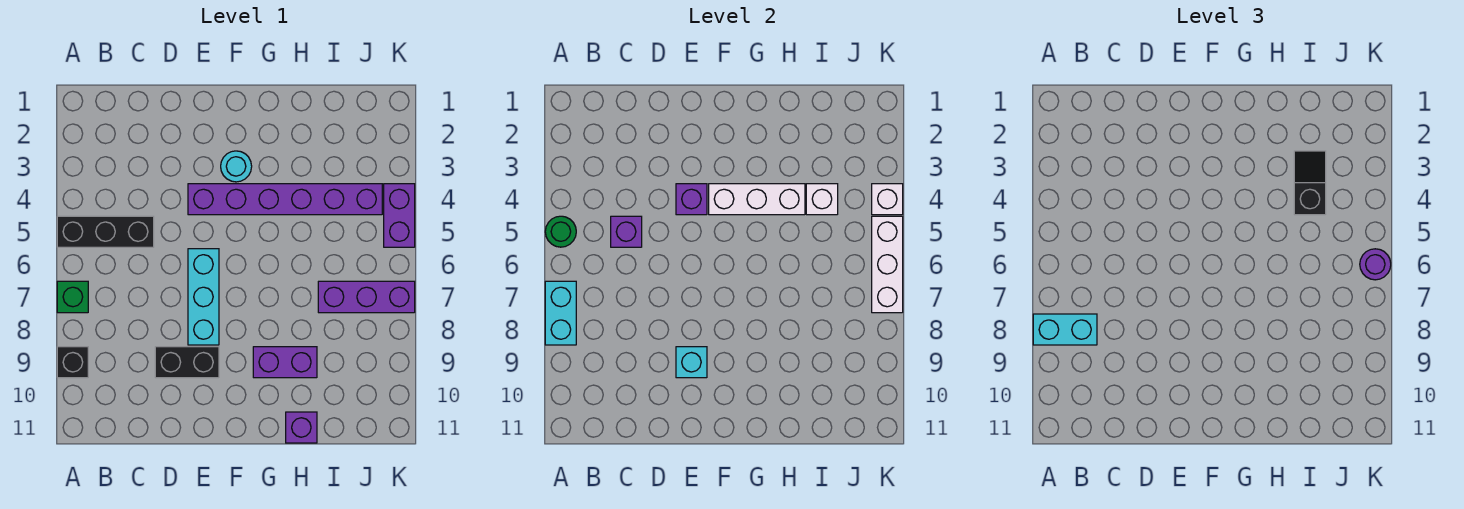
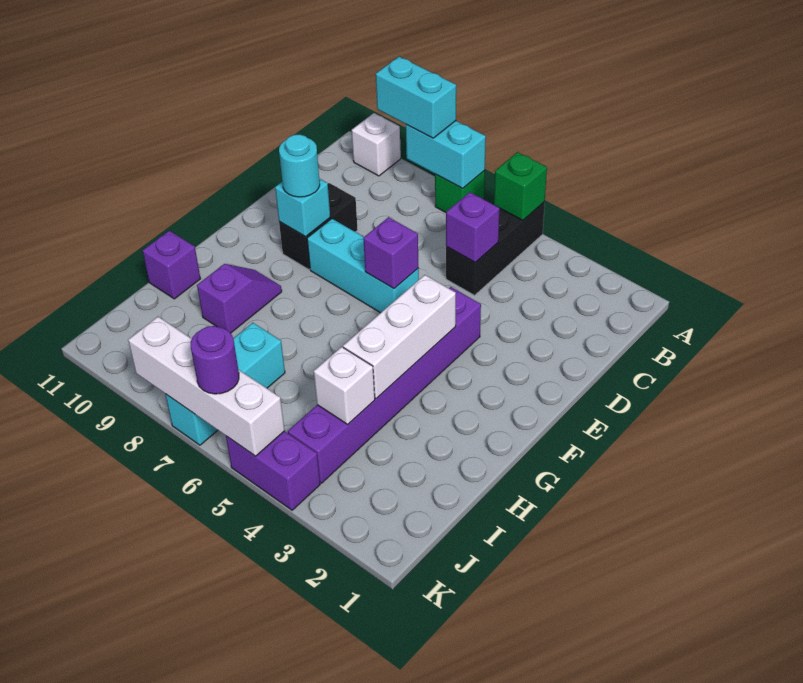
green 1x1 round brick [545,216,576,247] -> green 1x1 brick [494,152,547,220]
cyan 1x2 brick [1033,314,1097,345] -> cyan 1x2 brick turned to [376,57,456,138]
black 1x1 brick [57,347,88,378] -> none
purple 1x1 brick [676,184,707,215] -> purple 1x1 brick moved to [363,217,419,289]
cyan 1x1 round brick [221,151,252,182] -> cyan 1x1 round brick moved to [279,134,320,197]
purple 1x2 brick [253,347,317,378] -> purple 1x2 slope [197,264,282,333]
black 1x2 slope [1294,151,1326,215] -> none
purple 1x3 brick [318,281,415,313] -> cyan 1x3 brick [165,323,285,445]
white 1x1 brick [872,184,903,215] -> white 1x1 brick moved to [352,113,401,176]
white 1x3 brick [872,216,903,313] -> white 1x4 brick [128,317,285,456]

